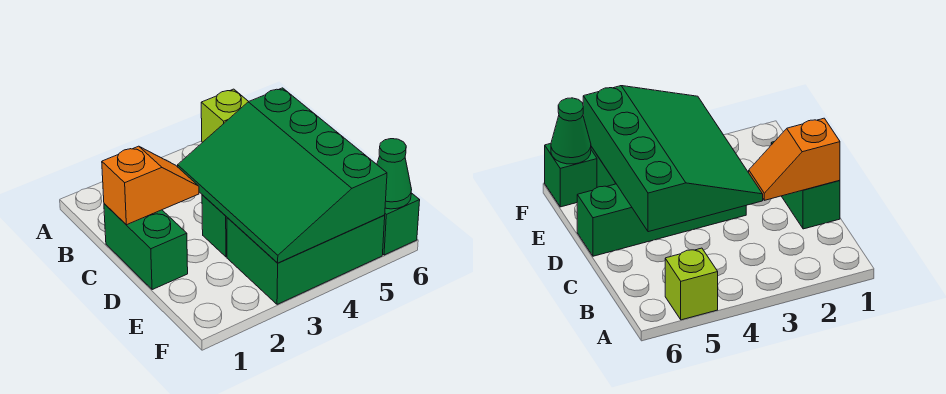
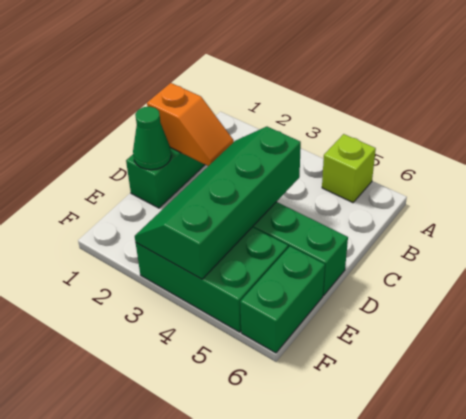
green 3x4 slope [178,88,387,263] -> green 2x4 slope [135,127,301,279]
green 1x1 brick [383,193,420,255] -> green 1x2 brick [240,246,325,353]
green 1x1 cone [377,139,412,209] -> green 1x1 cone moved to [133,107,171,170]

